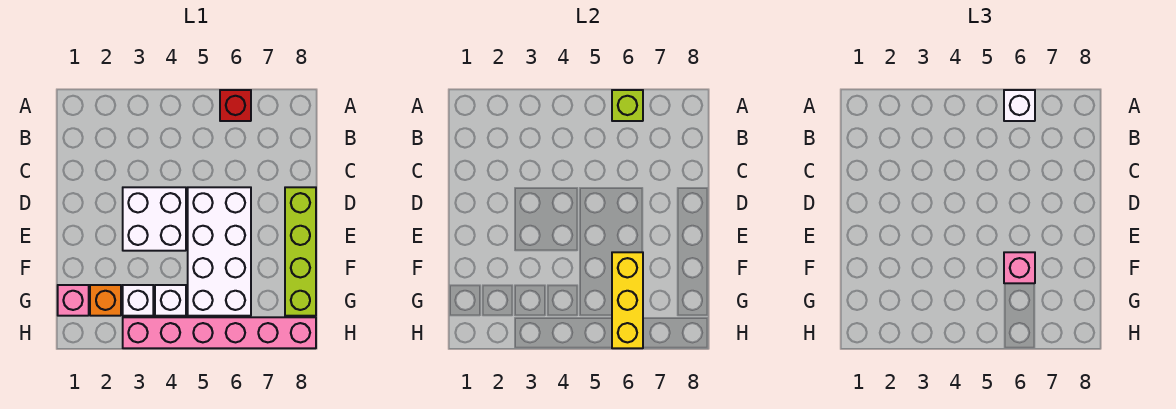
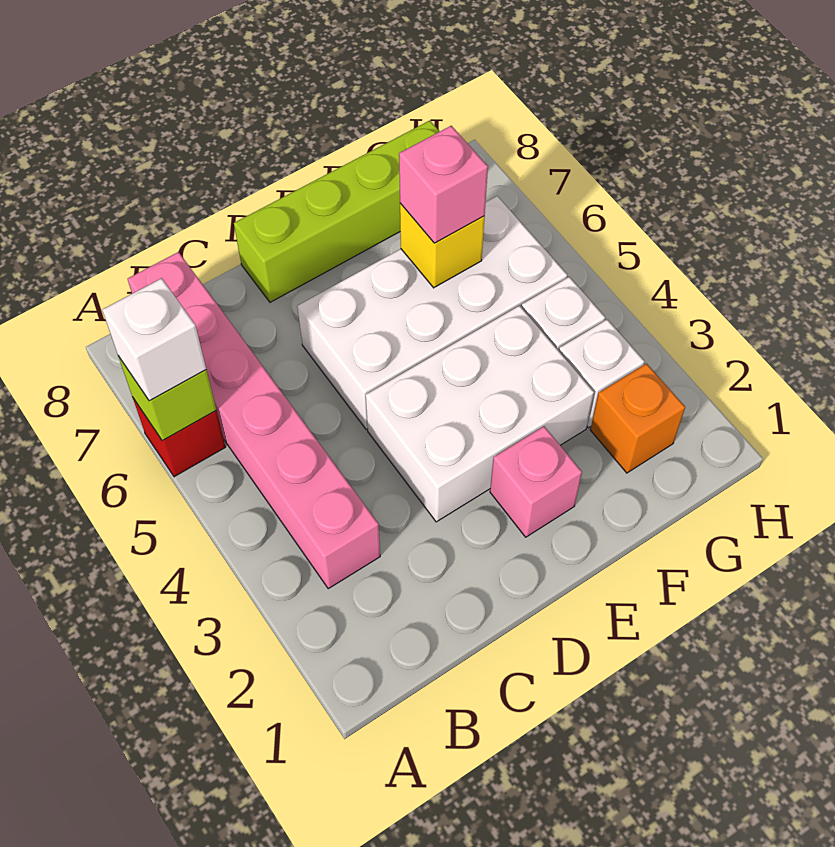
white 2x2 brick [123,187,186,251] -> white 2x3 brick [366,306,594,522]
yellow 1x3 brick [612,252,643,348] -> yellow 1x1 brick [400,203,485,288]
pink 1x1 brick [58,285,89,316] -> pink 1x1 brick moved to [490,426,582,537]
pink 1x6 brick [123,317,316,348] -> pink 1x6 brick moved to [128,252,380,589]

